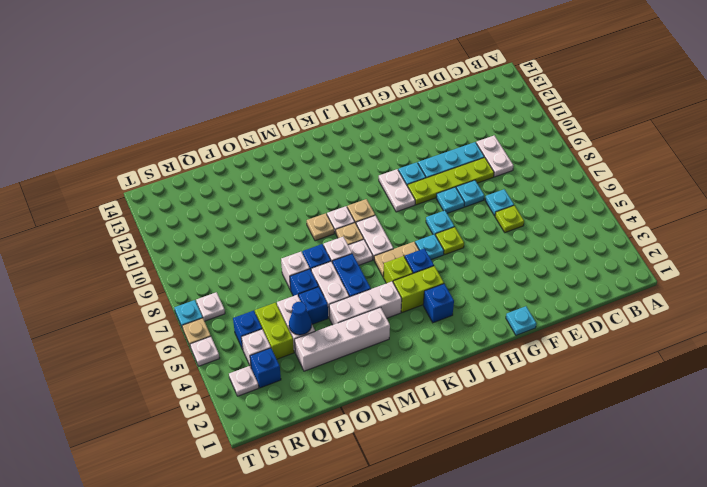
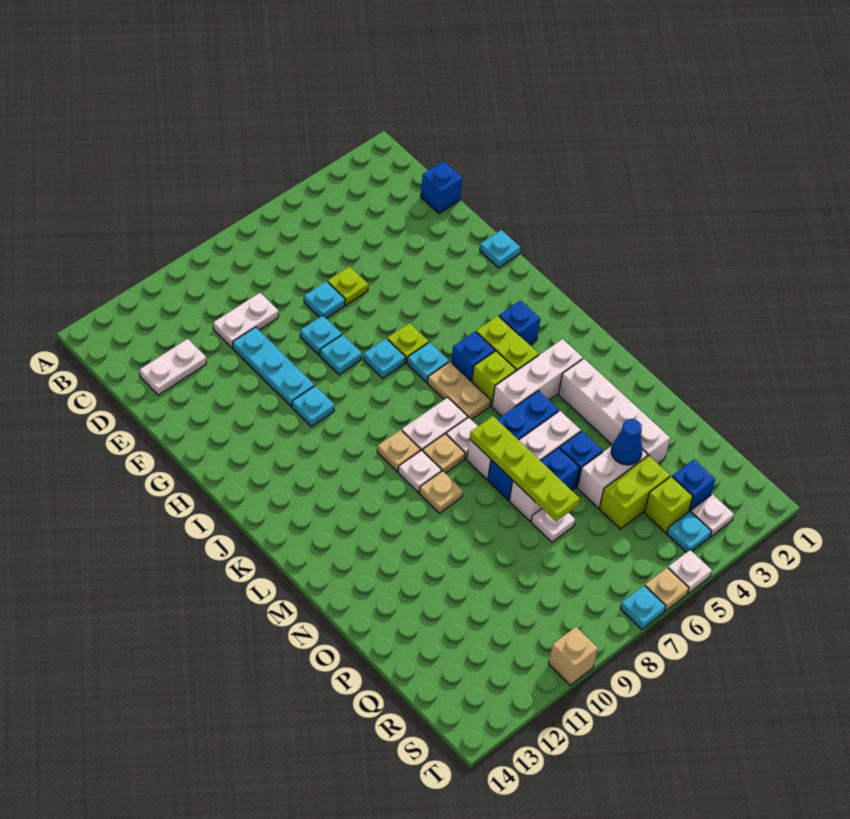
lime 1x4 plate [408,157,494,205] -> lime 1x4 plate moved to [470,416,580,522]
white 1x2 plate [379,169,415,212] -> white 1x2 plate moved to [140,339,206,395]
white 1x3 brick [329,282,402,325] -> white 1x3 brick turned to [492,339,583,416]
white 1x1 brick [241,329,271,367] -> lime 1x1 brick [644,476,693,533]
blue 1x1 brick [233,311,262,349] -> blue 1x1 brick moved to [421,161,462,214]
none -> cyan 1x1 plate [667,512,712,553]
white 1x1 plate [196,292,225,321] -> white 1x1 plate moved to [531,509,575,542]
none -> tan 1x1 brick [549,627,598,685]

